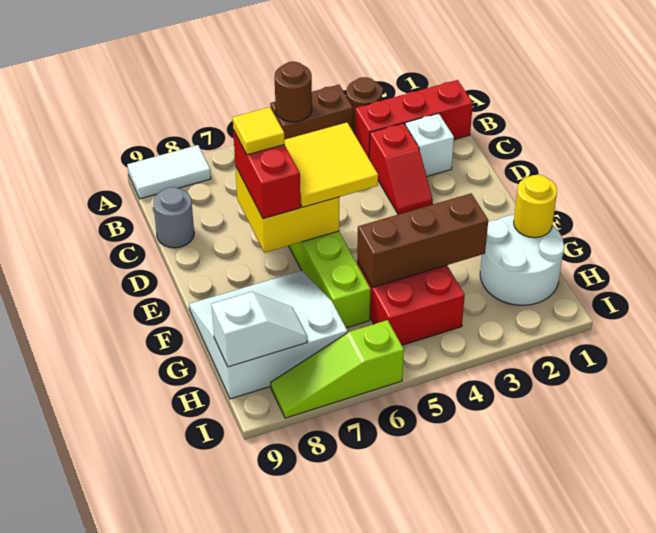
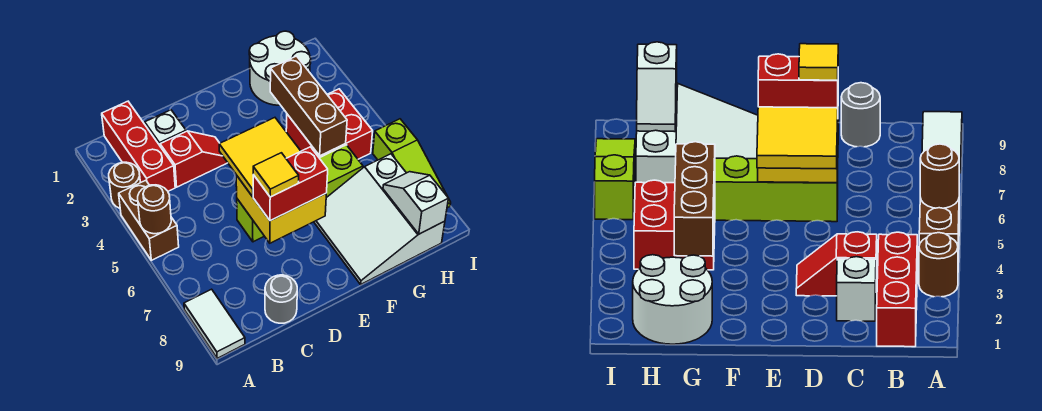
yellow 1x1 round brick [514,175,557,238] -> none

